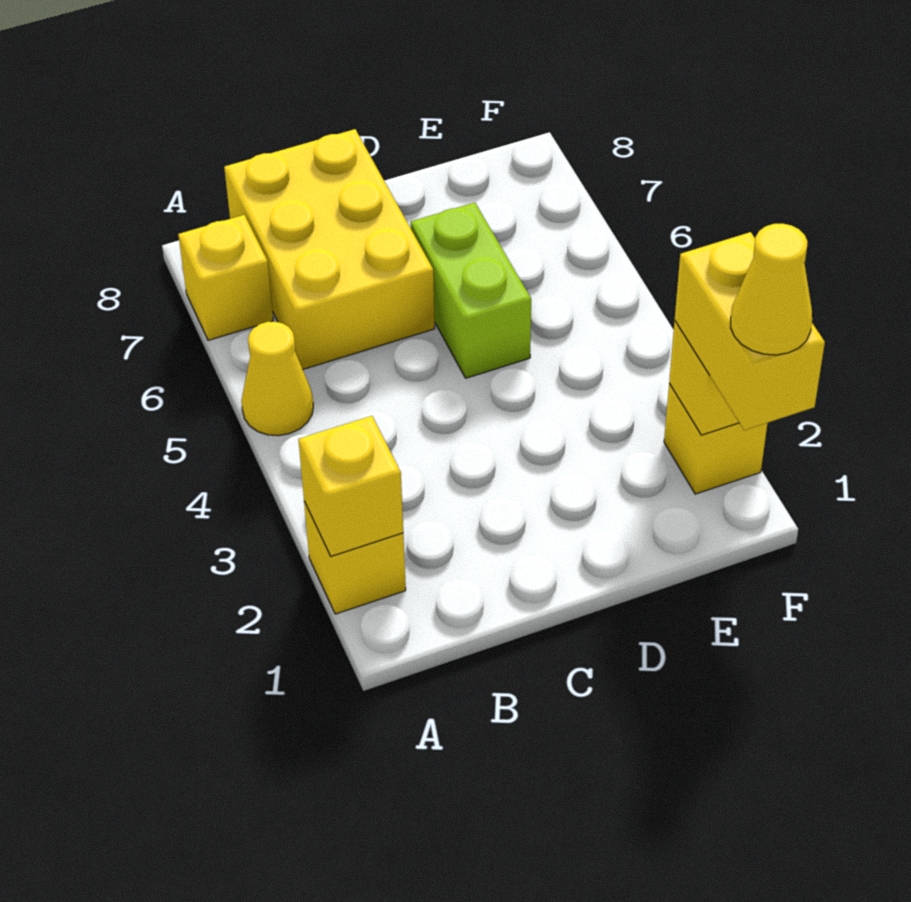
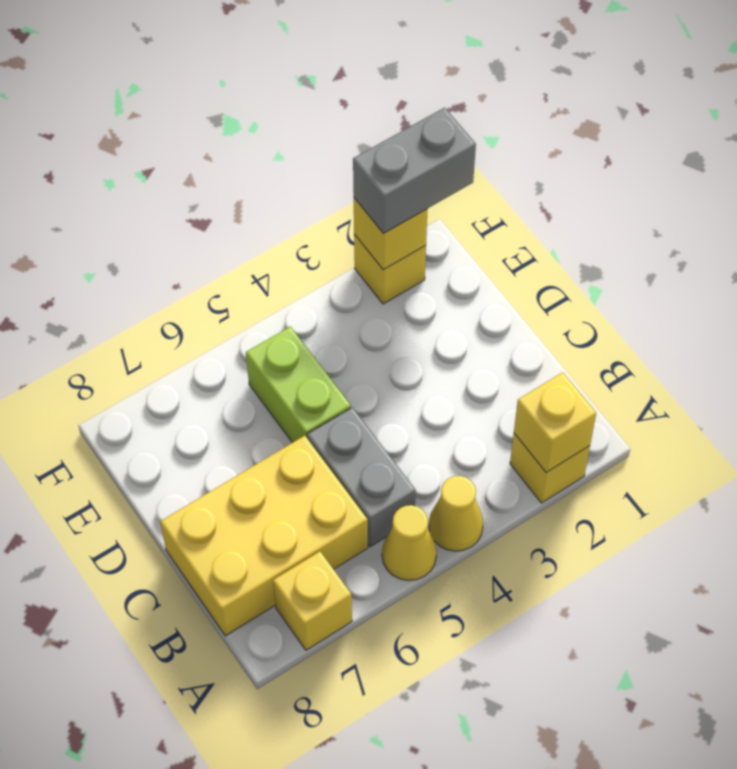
none -> grey 1x2 brick [307,407,416,547]
lime 1x2 brick [411,203,531,378] -> lime 1x2 brick turned to [246,326,351,443]
yellow 1x2 brick [675,232,825,430] -> grey 1x2 brick [353,108,476,234]
yellow 1x1 cone [731,224,812,355] -> yellow 1x1 cone moved to [429,476,483,551]

